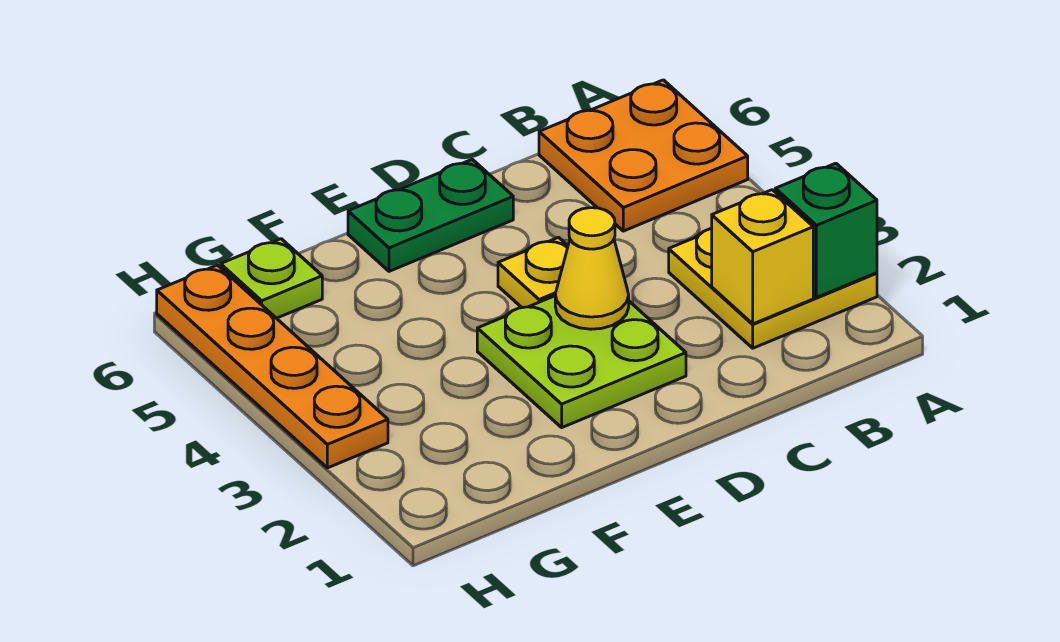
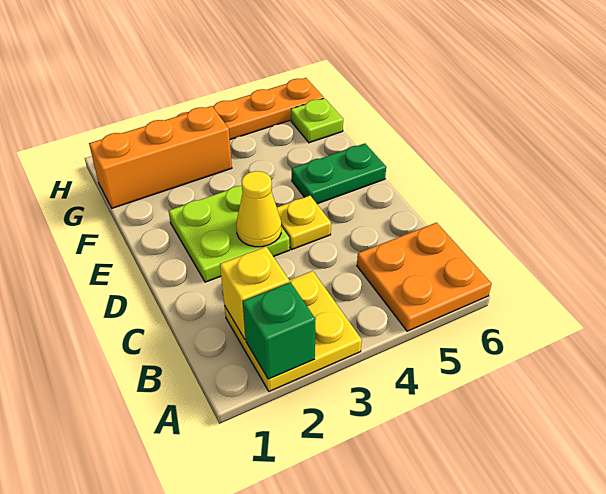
green 1x2 plate [348,159,513,271] -> green 1x2 plate turned to [292,143,386,204]
none -> orange 1x3 brick [89,106,232,208]

